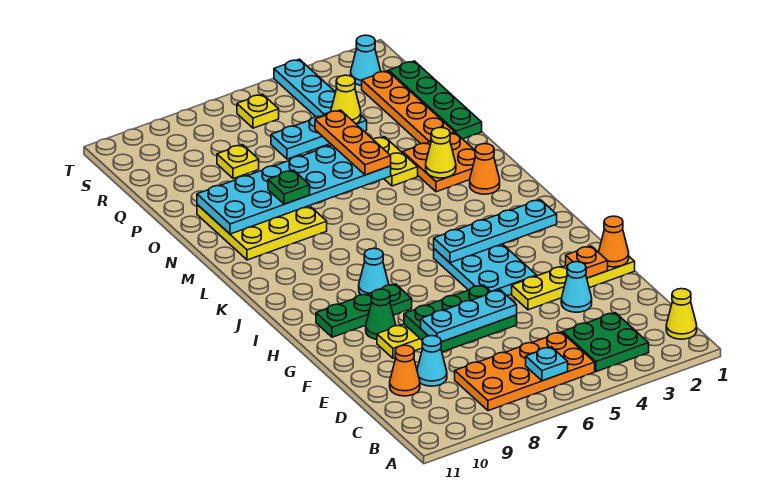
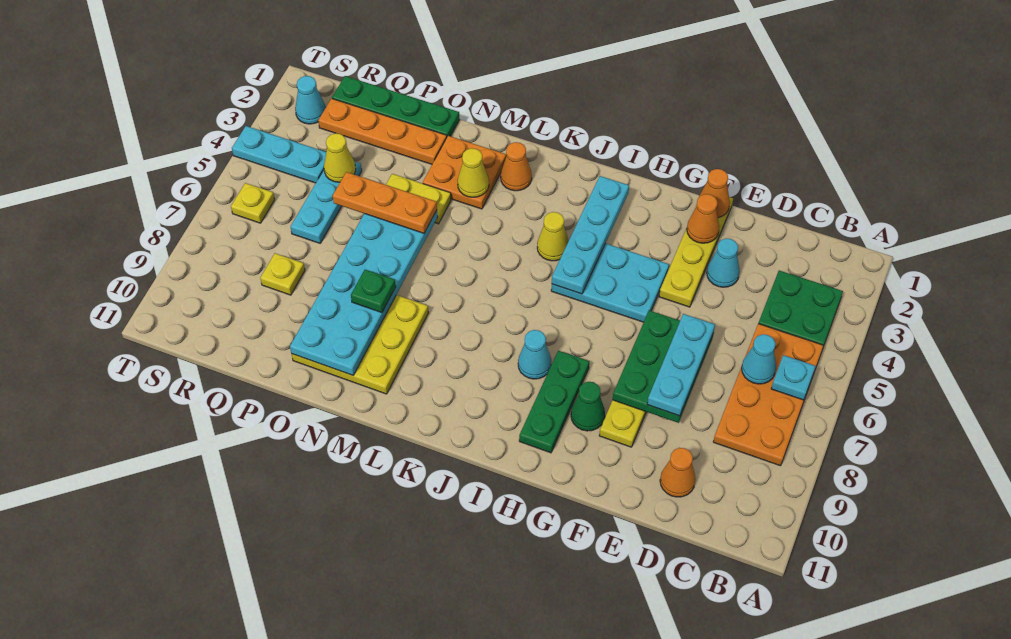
yellow 1x1 cone [666,289,697,339] -> yellow 1x1 cone moved to [537,212,569,261]
cyan 1x1 cone [417,336,447,386] -> cyan 1x1 cone moved to [742,334,776,384]
orange 1x1 plate [566,246,608,278] -> orange 1x1 cone [687,194,719,243]

